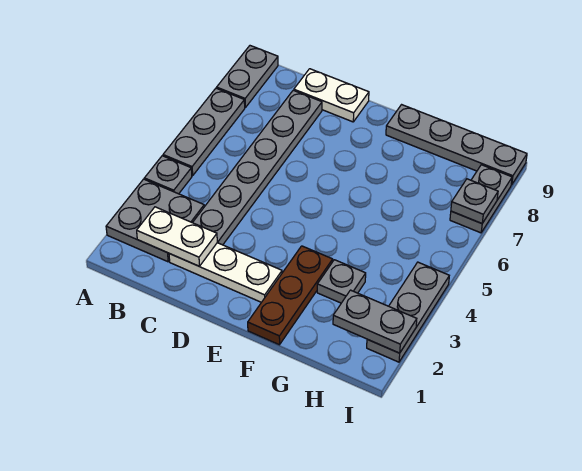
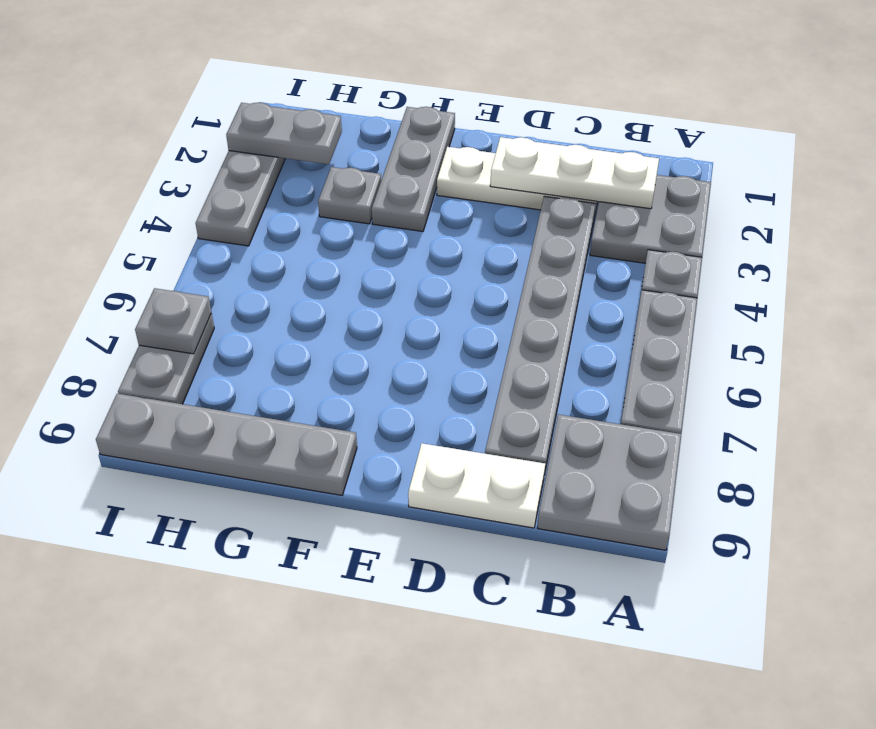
grey 1x2 plate [217,46,278,107] -> grey 2x2 plate [538,414,681,550]
white 1x2 plate [137,207,217,266] -> white 1x3 plate [490,137,659,209]
brown 1x3 plate [248,246,333,345] -> grey 1x3 plate [372,107,455,231]

